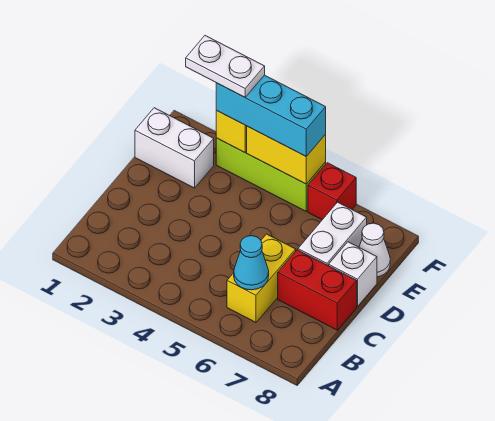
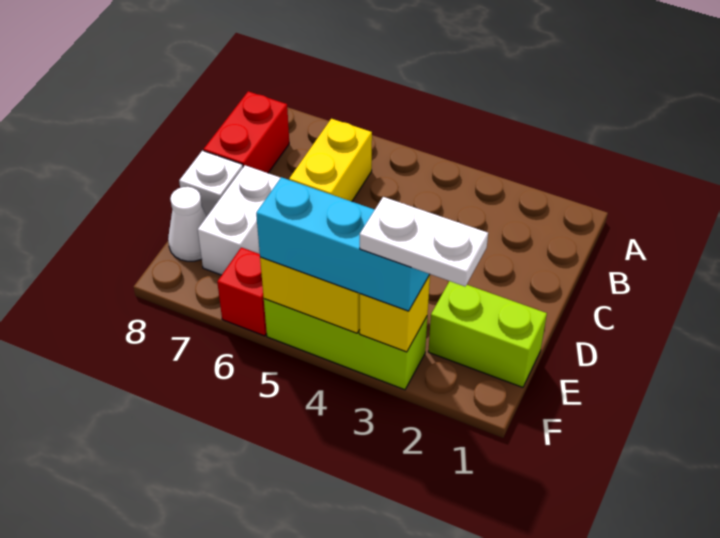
cyan 1x1 cone [234,236,269,290] -> none
red 1x2 brick [278,250,357,330] -> red 1x2 brick turned to [203,91,289,173]
white 1x2 brick [135,108,214,188] -> lime 1x2 brick [428,281,547,387]

